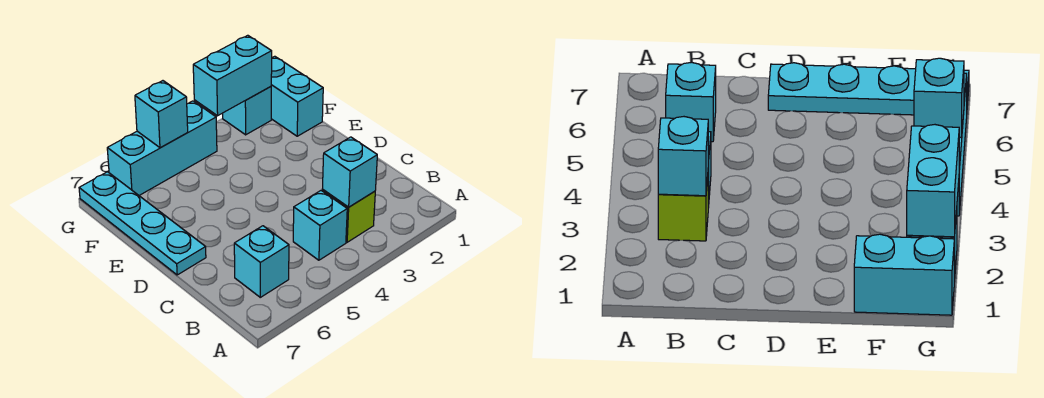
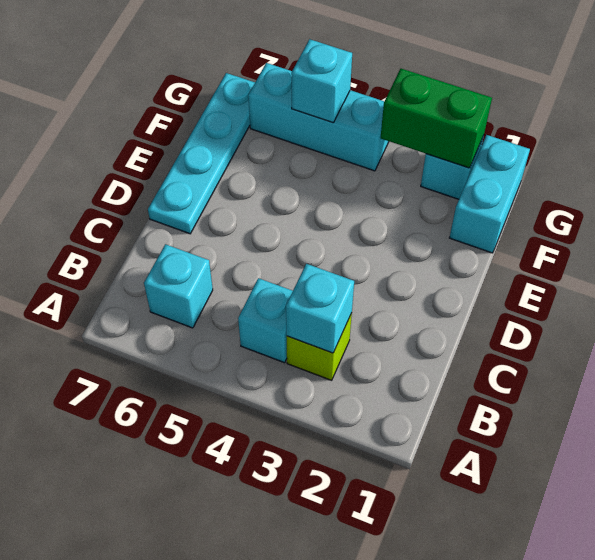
cyan 1x2 brick [193,35,272,116] -> green 1x2 brick [380,69,492,168]

